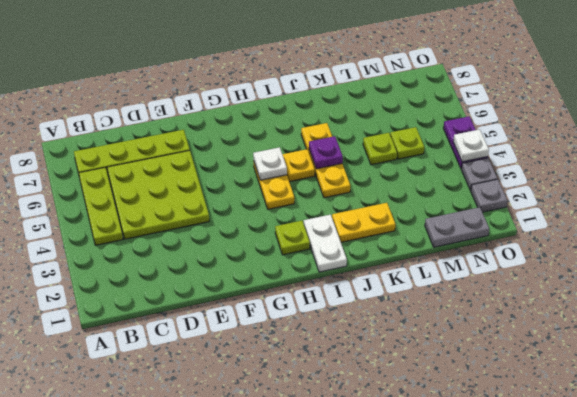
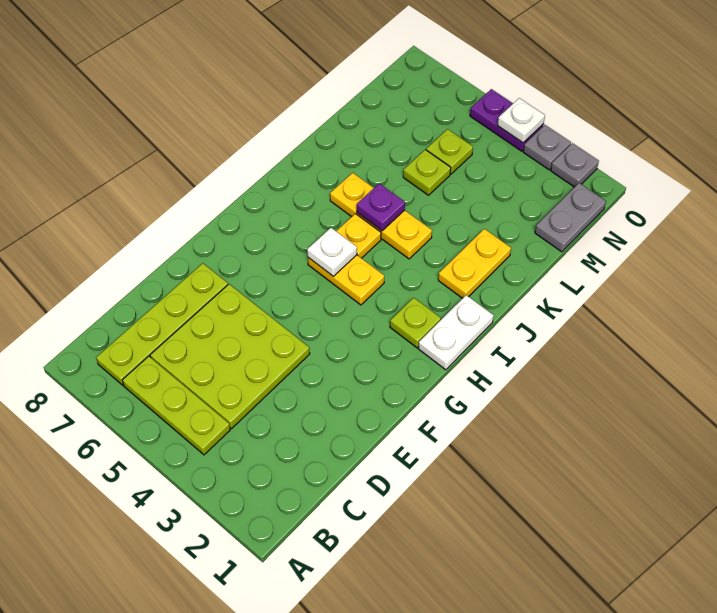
white 1x2 plate [304,215,347,272] -> white 1x2 plate turned to [418,295,494,370]

